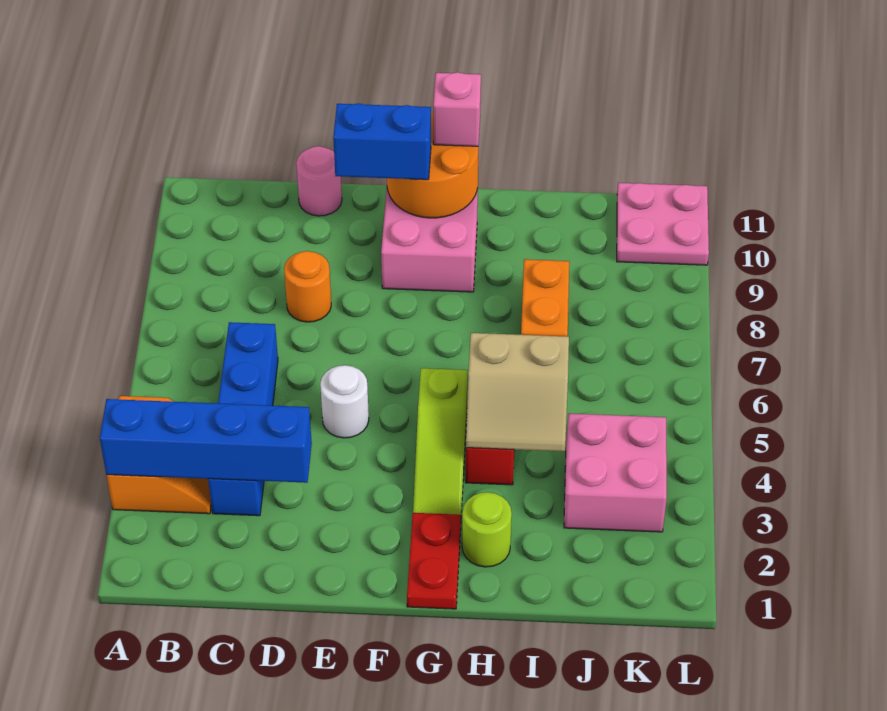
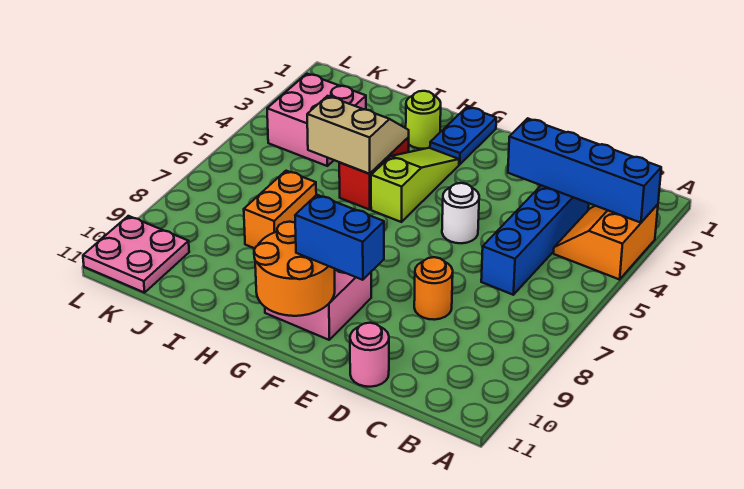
red 1x2 plate [407,513,461,609] -> blue 1x2 plate [430,107,496,165]
pink 1x1 brick [433,72,481,146] -> none

